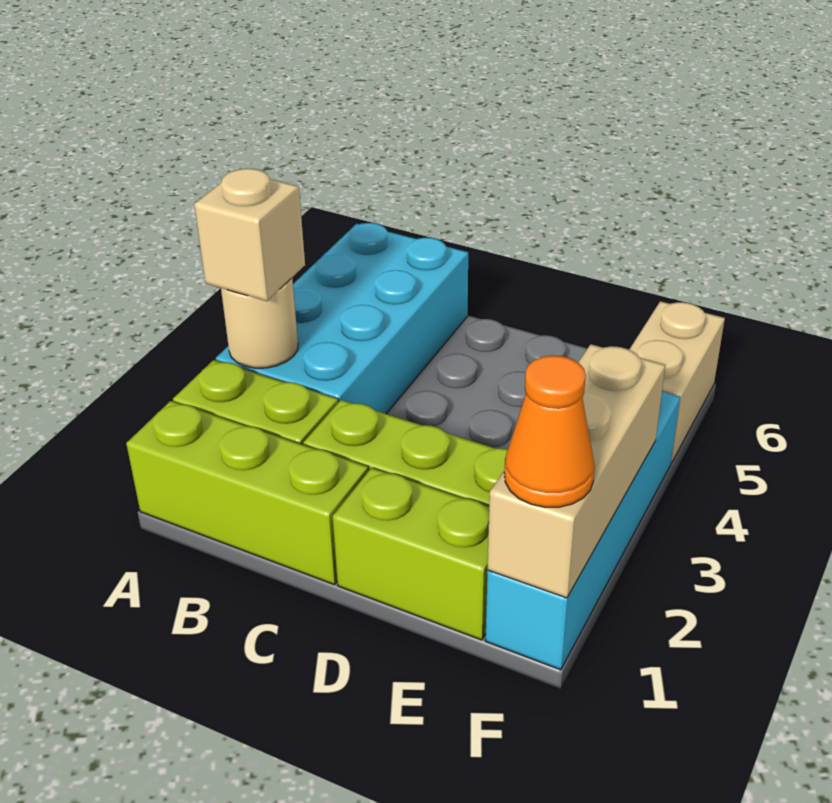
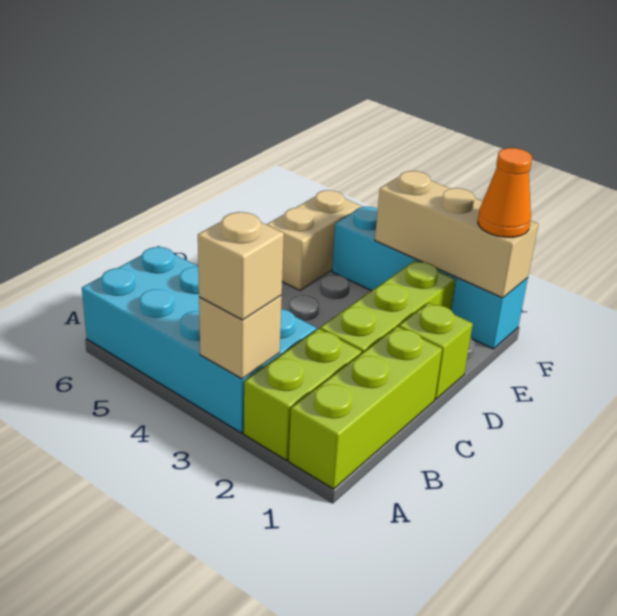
tan 1x1 round brick [221,278,298,368] -> tan 1x1 brick [199,296,282,379]
lime 1x2 brick [333,468,489,640] -> lime 1x1 brick [399,303,473,399]
tan 1x2 brick [629,301,725,463] -> tan 1x2 brick turned to [267,190,361,290]

